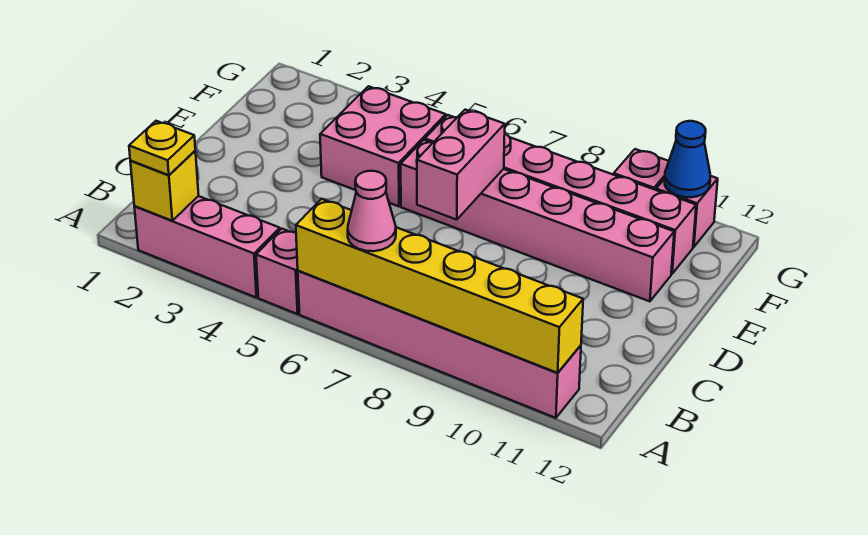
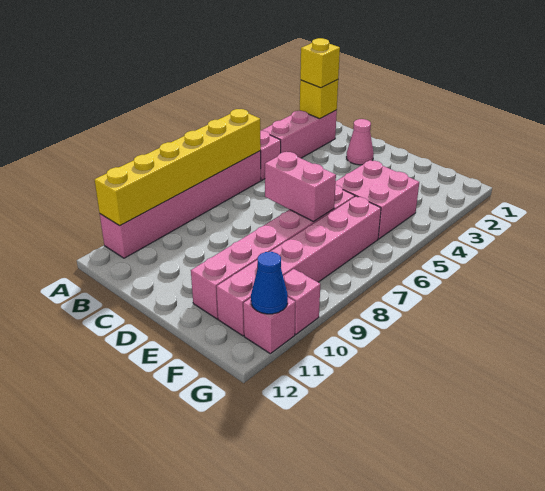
yellow 1x1 plate [129,121,195,175] -> yellow 1x1 brick [300,38,340,88]
pink 1x1 cone [348,171,396,251] -> pink 1x1 cone moved to [347,119,374,165]

